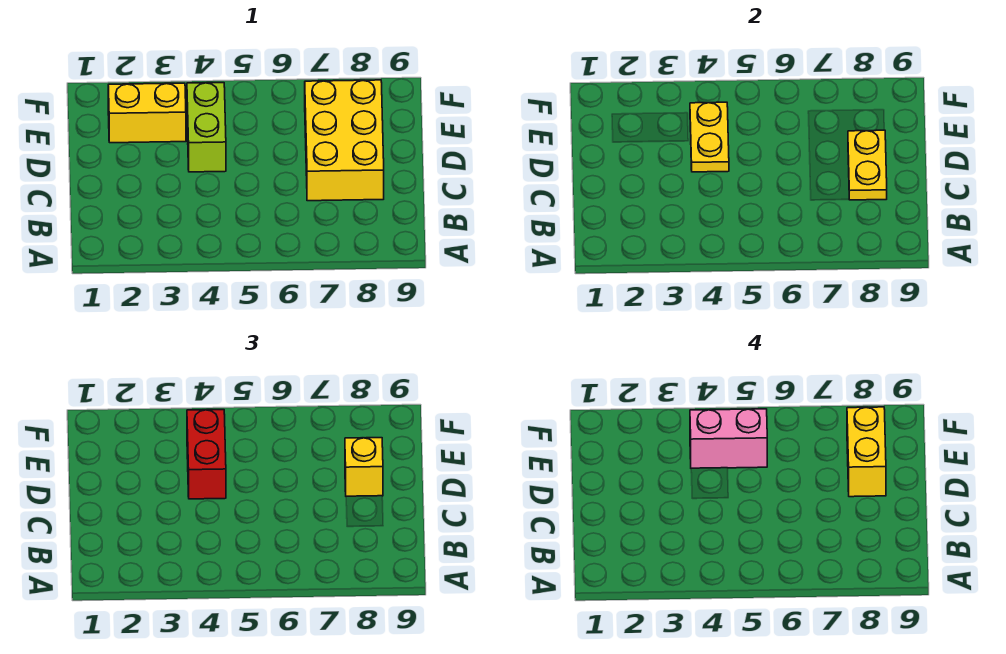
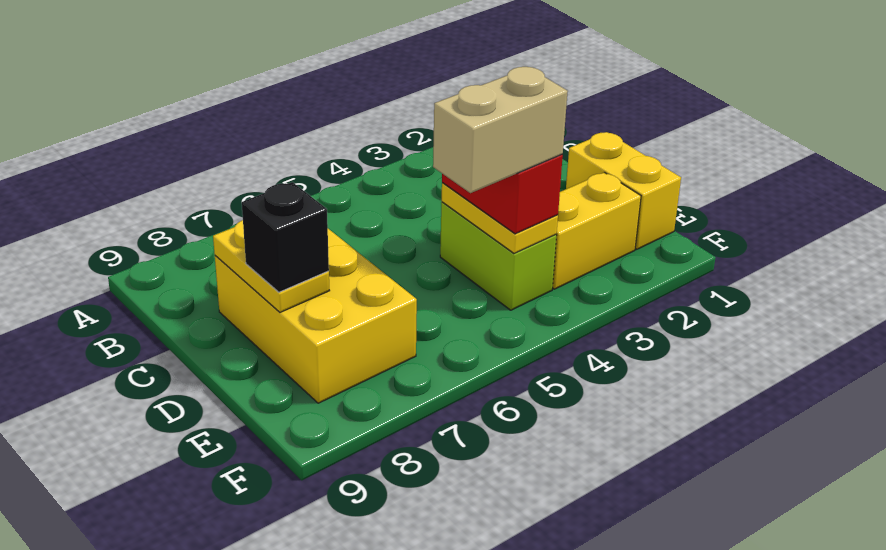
yellow 1x1 brick [345,438,383,496] -> black 1x1 brick [242,182,329,292]
yellow 1x2 brick [847,407,886,497] -> yellow 1x2 brick moved to [566,132,681,249]
pink 1x2 brick [690,409,767,468] -> tan 1x2 brick [433,67,568,193]

